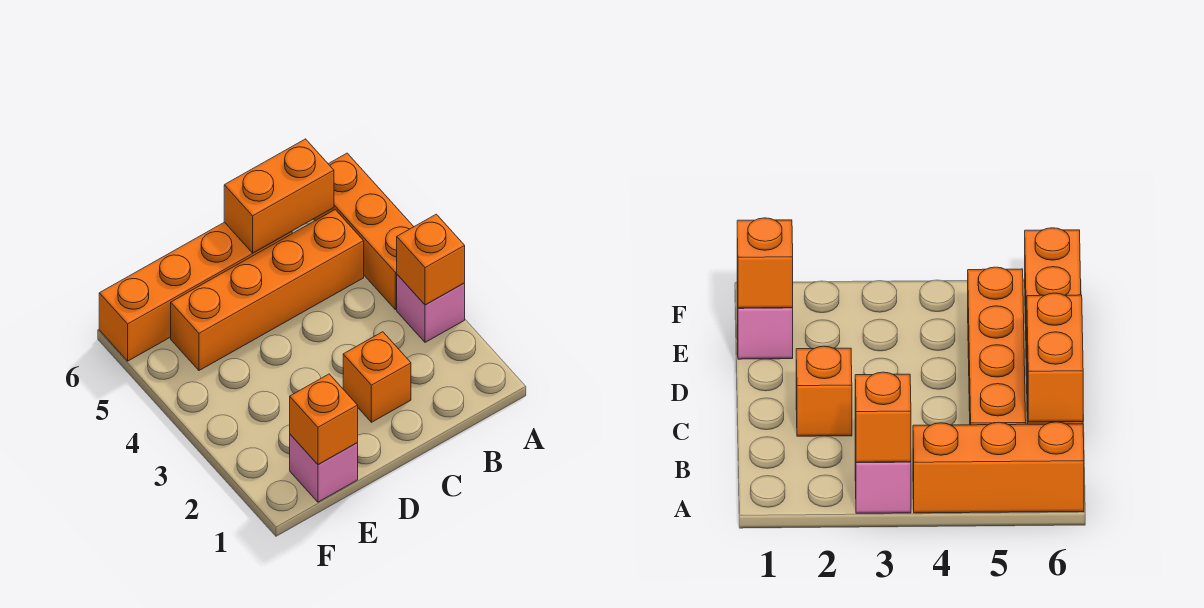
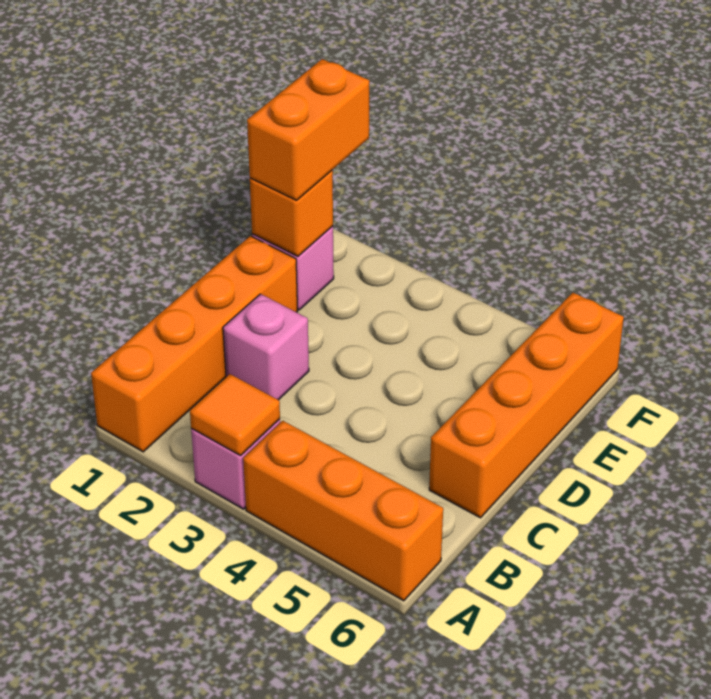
orange 1x1 brick [397,214,465,305] -> orange 1x1 tile [190,374,280,456]
orange 1x4 brick [171,210,364,371] -> orange 1x4 brick moved to [91,236,298,452]
orange 1x2 brick [224,139,334,253] -> orange 1x2 brick moved to [247,59,369,200]
orange 1x1 brick [343,332,411,422] -> pink 1x1 brick [223,294,309,400]

